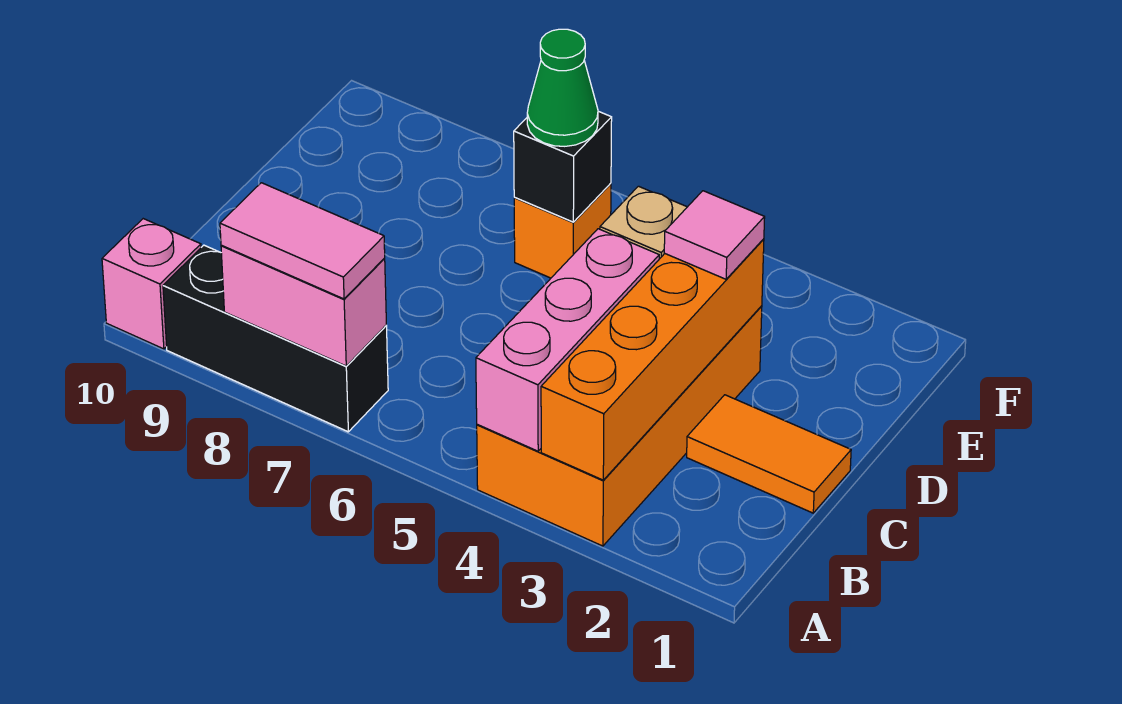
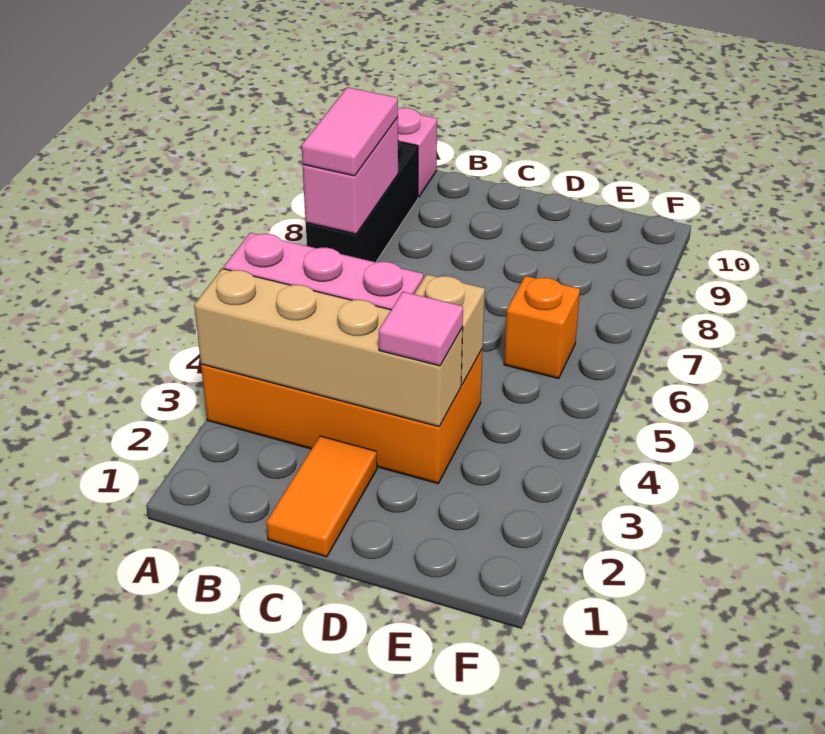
orange 1x4 brick [541,239,764,480] -> tan 1x4 brick [194,269,463,427]
black 1x1 brick [514,111,612,222] -> none
green 1x1 cone [527,29,598,146] -> none

